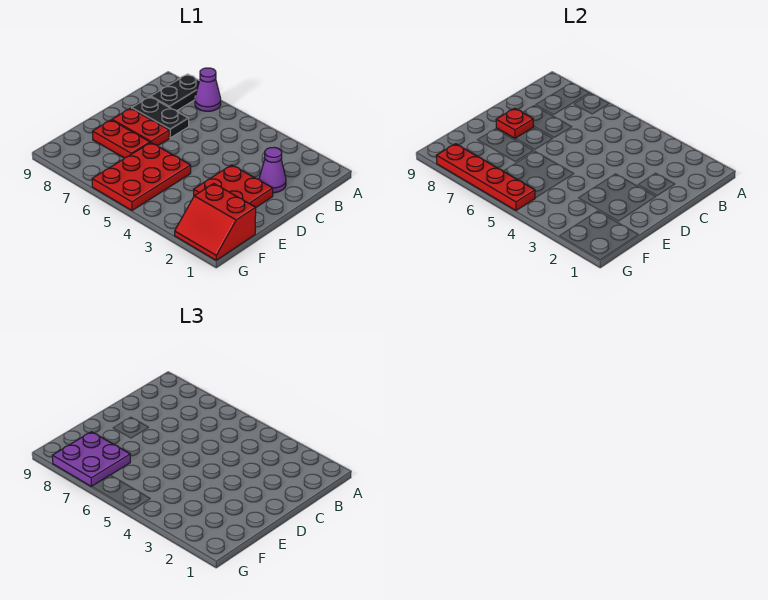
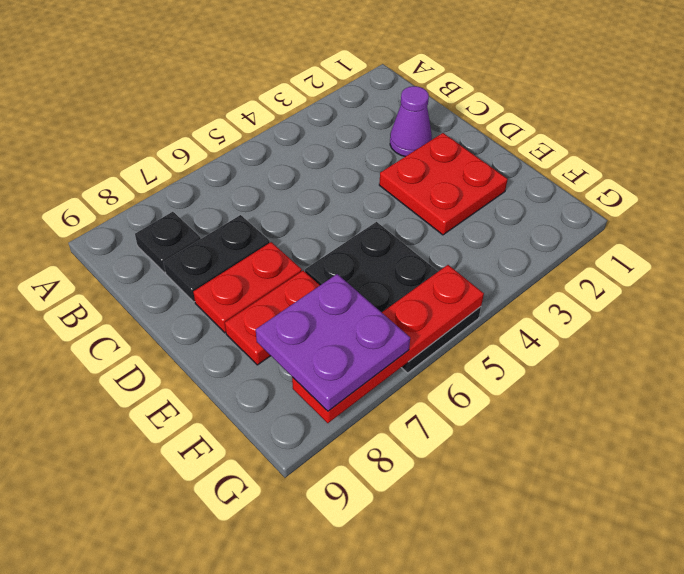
purple 1x1 cone [195,68,221,111] -> none
black 1x2 plate [151,74,199,111] -> black 1x1 plate [135,212,201,273]
red 1x1 plate [496,108,534,138] -> none
red 2x3 plate [92,143,191,210] -> black 2x3 plate [305,222,481,373]
red 2x2 slope [175,184,256,260] -> none

